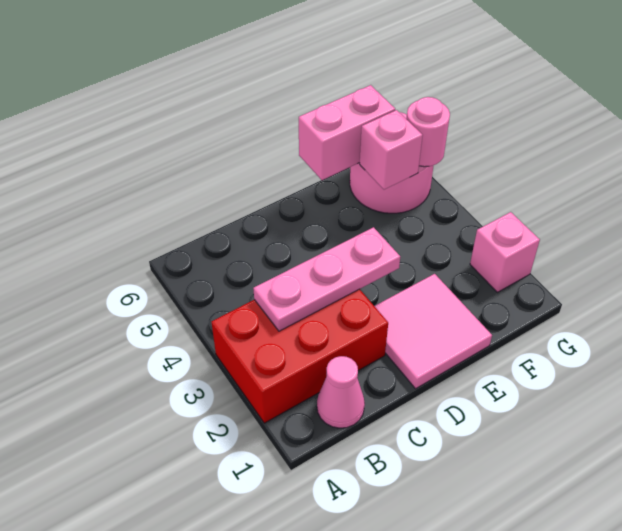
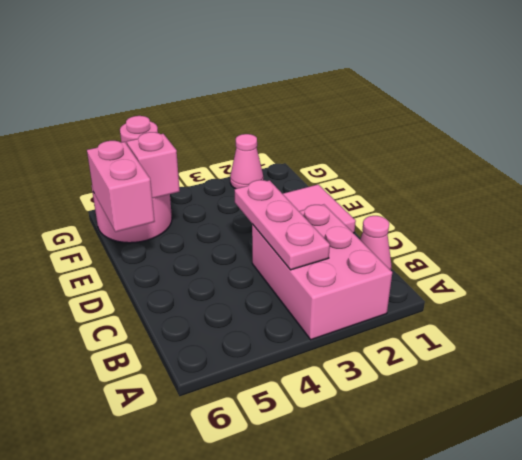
red 2x3 brick [212,289,388,423] -> pink 2x3 brick [252,205,392,340]
pink 1x1 brick [470,212,540,292] -> pink 1x1 cone [230,134,263,189]

